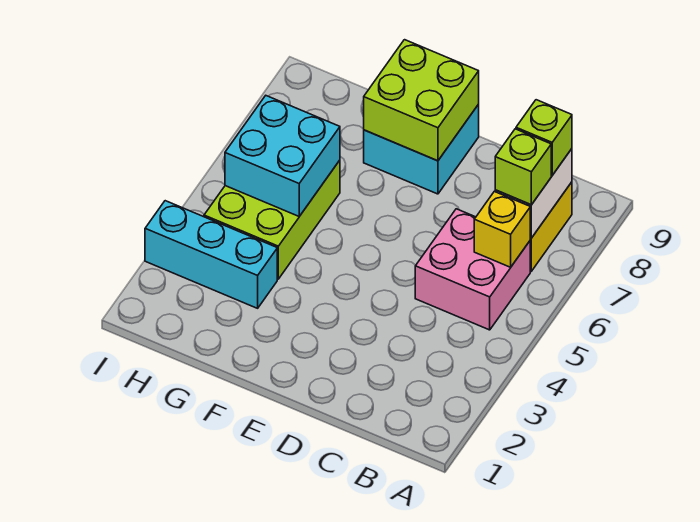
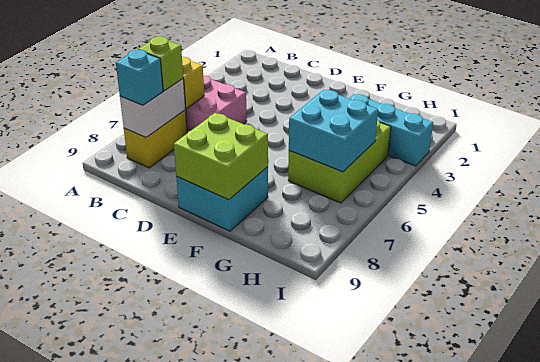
lime 1x1 brick [516,100,572,175] -> cyan 1x1 brick [116,50,163,105]

